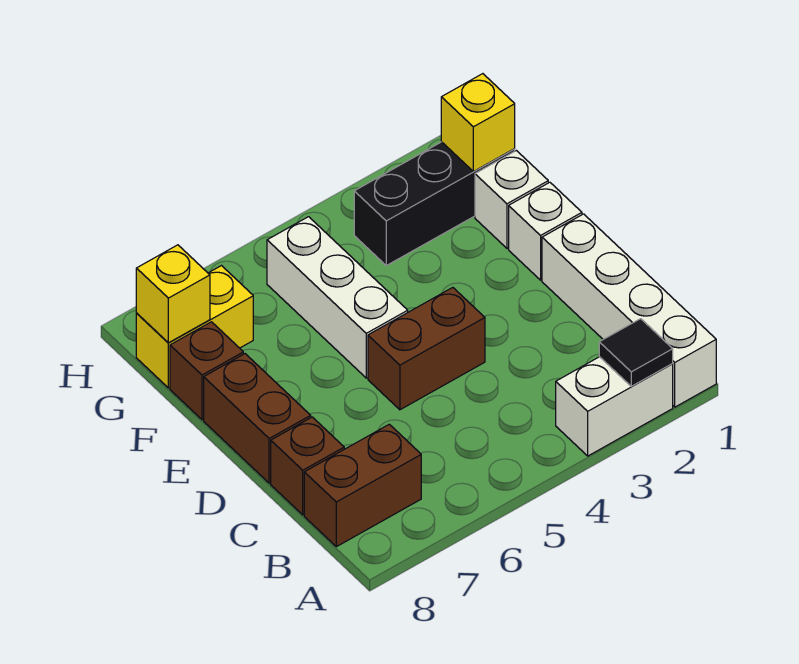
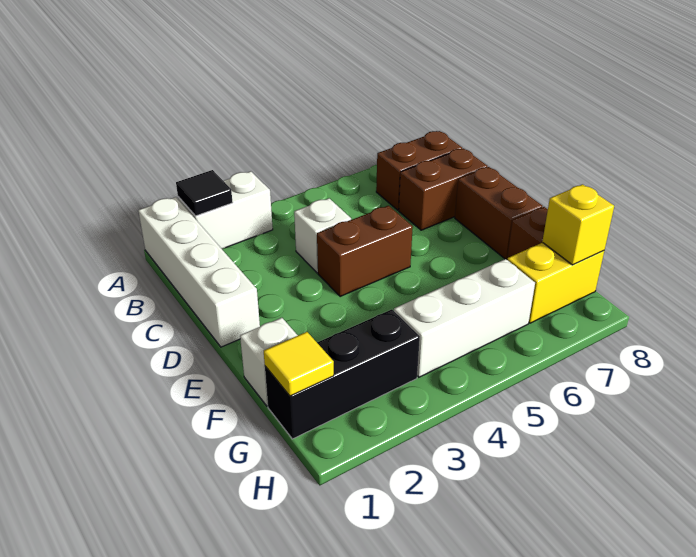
brown 1x1 brick [271,417,344,515] -> brown 1x2 brick [399,148,488,230]
white 1x1 brick [509,182,582,280] -> white 1x1 brick moved to [294,198,351,273]
white 1x3 brick [267,217,408,378] -> white 1x3 brick turned to [394,259,535,377]
yellow 1x1 brick [441,74,515,171] -> yellow 1x1 tile [264,332,334,396]

